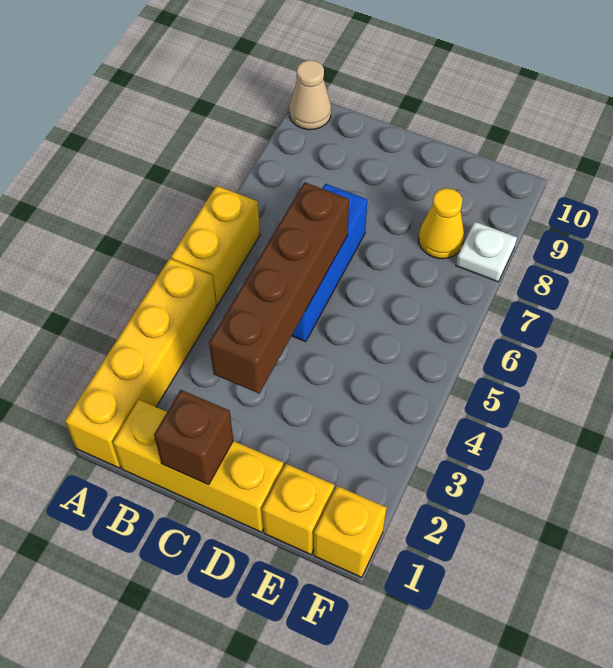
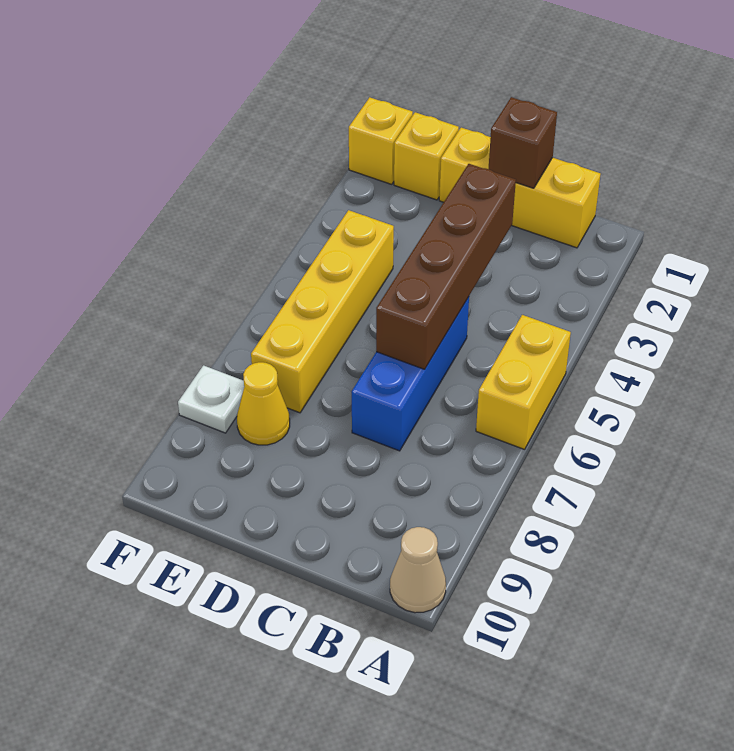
yellow 1x4 brick [65,259,216,468] -> yellow 1x4 brick moved to [251,210,394,413]

